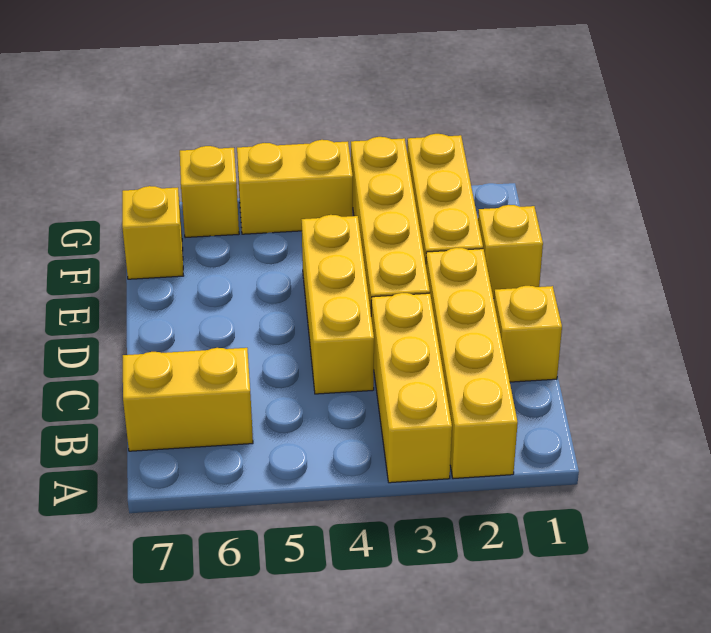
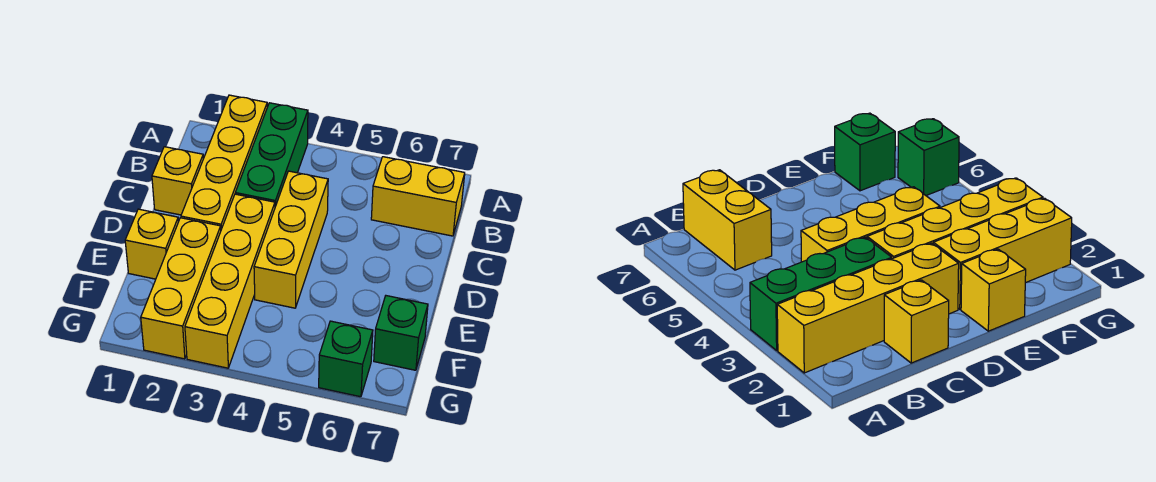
yellow 1x3 brick [371,293,452,483] -> green 1x3 brick [235,103,308,207]
yellow 1x1 brick [122,186,183,279] -> green 1x1 brick [374,296,428,370]
yellow 1x2 brick [237,140,353,234] -> none
yellow 1x1 brick [180,146,239,238] -> green 1x1 brick [319,321,373,397]

